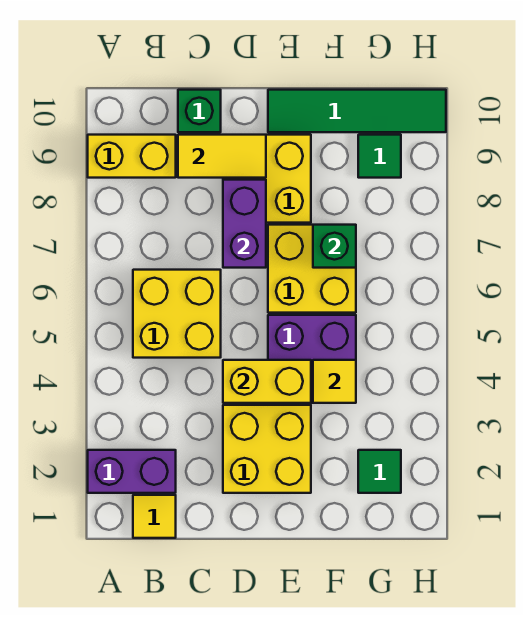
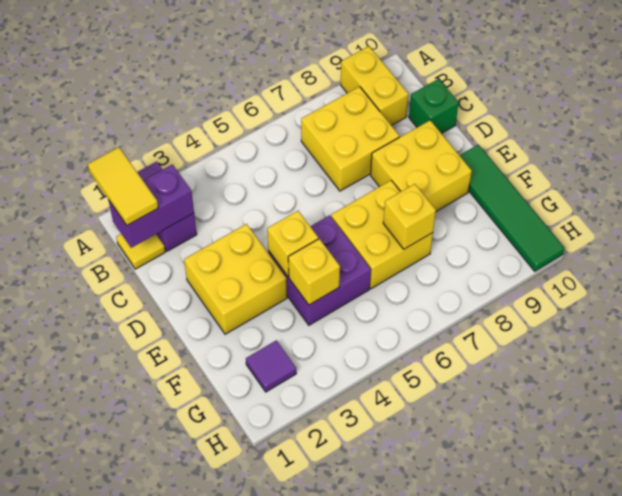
yellow 2x2 brick [133,270,221,358] -> yellow 2x2 brick moved to [301,87,399,191]
yellow 1x2 tile [178,135,266,178] -> yellow 1x2 tile moved to [88,147,158,225]
yellow 1x2 brick [223,360,311,403] -> yellow 1x1 brick [267,211,318,276]
purple 1x2 brick [223,180,266,268] -> purple 1x2 brick moved to [109,164,194,248]
yellow 1x1 tile [313,360,356,403] -> yellow 1x1 brick [288,239,340,305]
green 1x1 brick [313,225,356,268] -> yellow 1x1 brick [383,184,436,249]
green 1x1 tile [358,450,401,493] -> purple 1x1 tile [246,340,296,392]
green 1x1 tile [358,135,401,178] -> none

